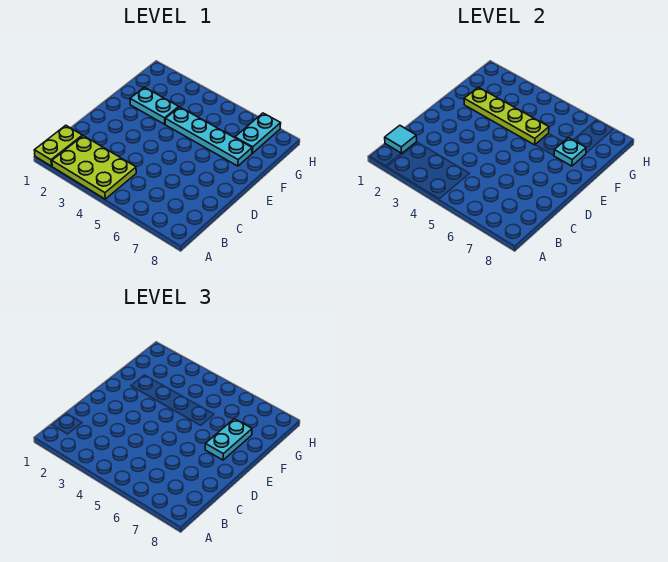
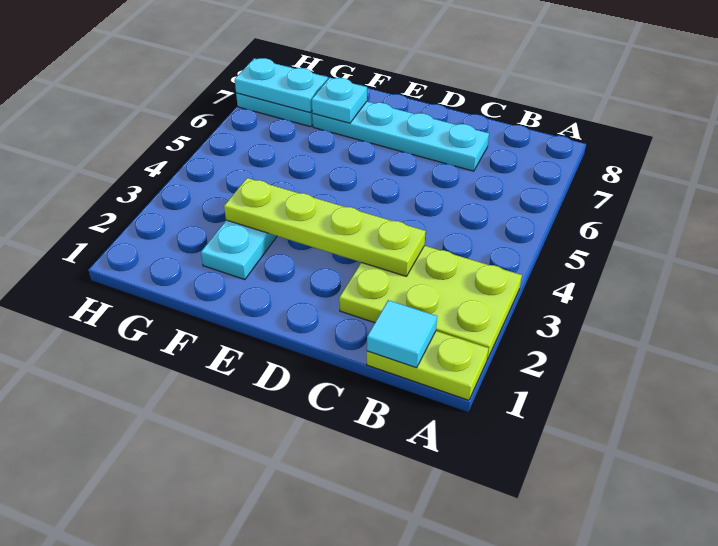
lime 2x3 plate [52,136,136,199] -> lime 2x3 plate turned to [339,246,522,360]
cyan 1x2 plate [205,419,252,460] -> cyan 1x2 plate moved to [235,58,328,113]
lime 1x4 plate [464,87,549,145] -> lime 1x4 plate turned to [224,178,426,276]
cyan 1x4 plate [165,107,252,166] -> cyan 1x4 plate turned to [312,102,489,171]

